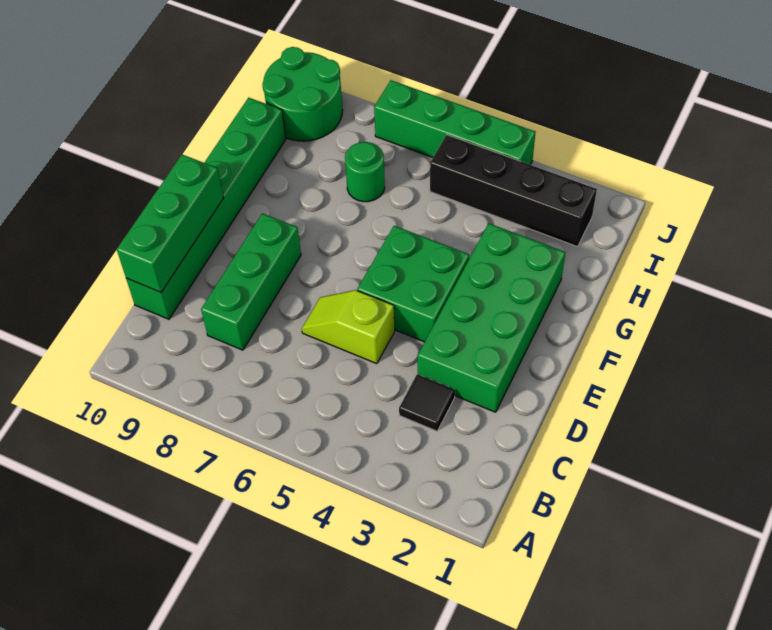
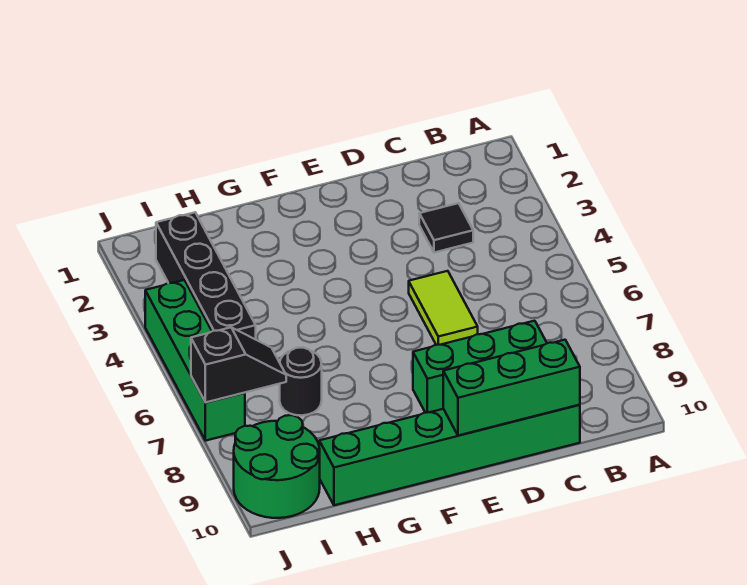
green 2x4 brick [418,224,565,412] -> none
lime 1x2 slope [302,290,395,364] -> lime 1x2 tile [409,271,478,345]
green 2x2 brick [357,226,469,342] -> none
green 1x1 round brick [345,142,385,202] -> black 1x1 round brick [280,348,322,416]
none -> black 1x2 slope [191,327,286,402]

